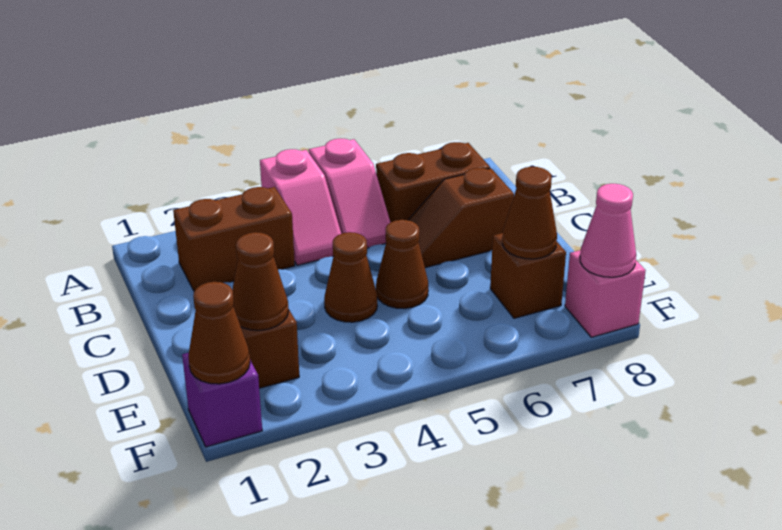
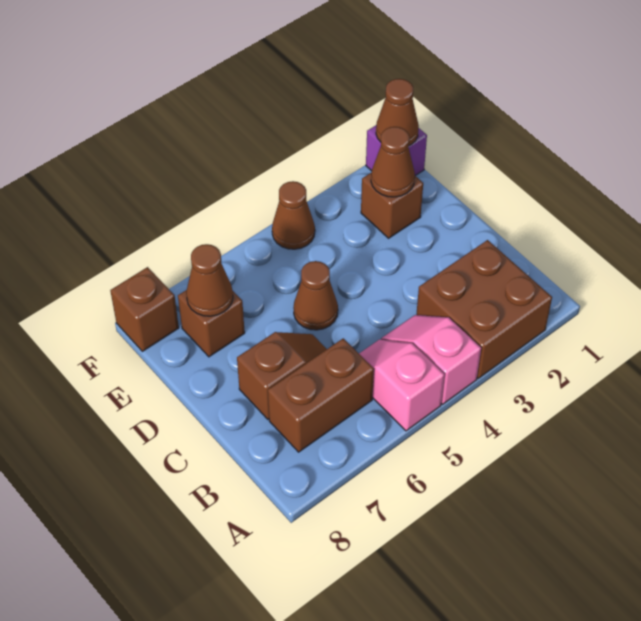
brown 1x2 brick [173,187,295,291] -> brown 2x2 brick [416,240,552,378]
brown 1x1 cone [324,232,377,322] -> brown 1x1 cone moved to [272,181,315,249]
pink 1x1 brick [565,250,646,337] -> brown 1x1 brick [110,267,179,351]
pink 1x1 cone [580,184,636,277] -> none

